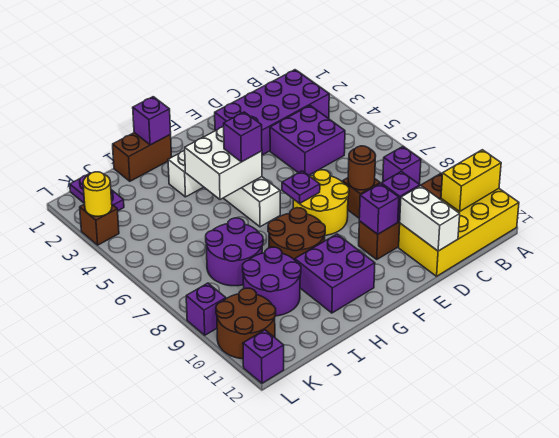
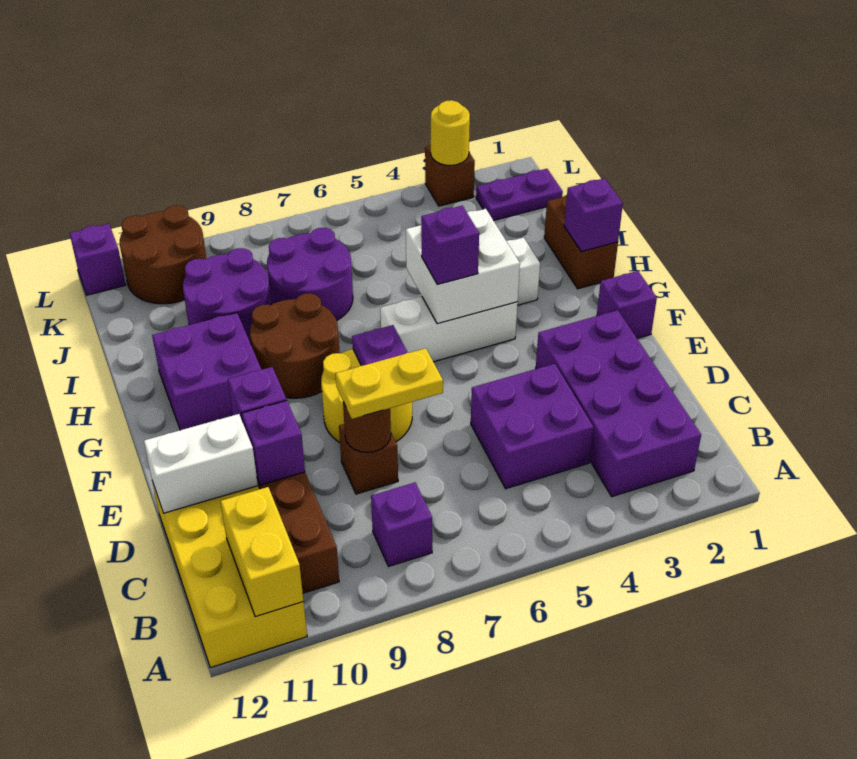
none -> yellow 1x2 plate [336,348,443,419]
purple 1x1 brick [186,283,226,335] -> purple 1x1 brick moved to [597,271,657,338]

